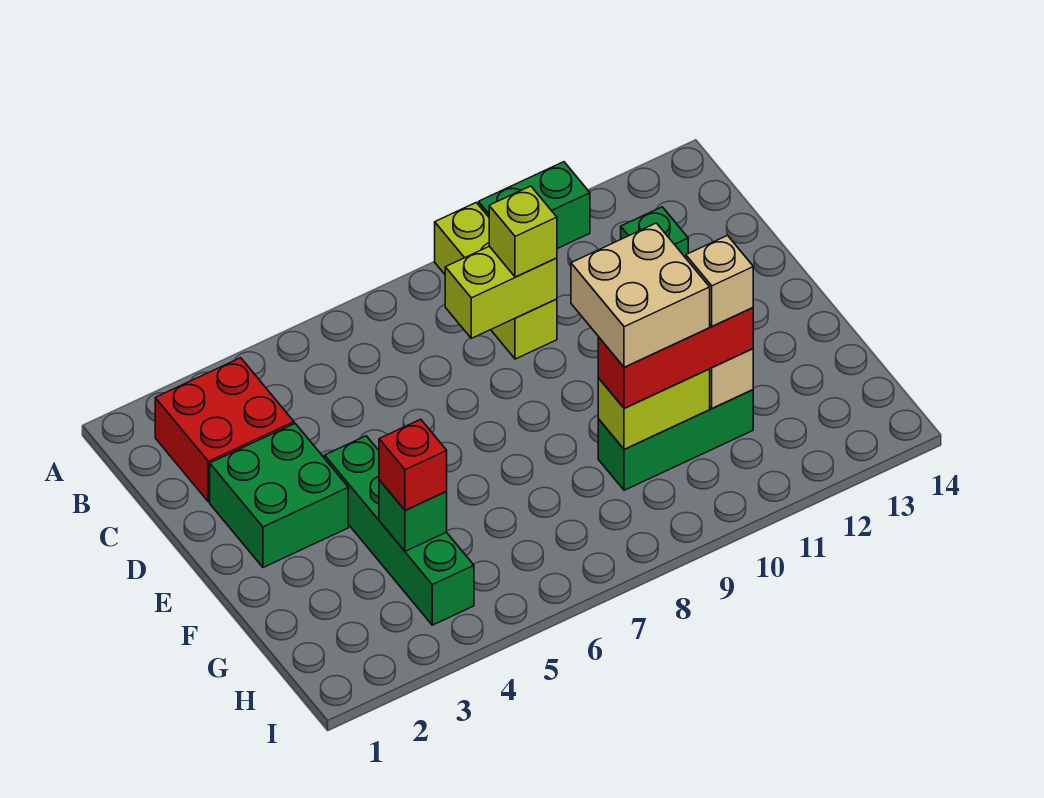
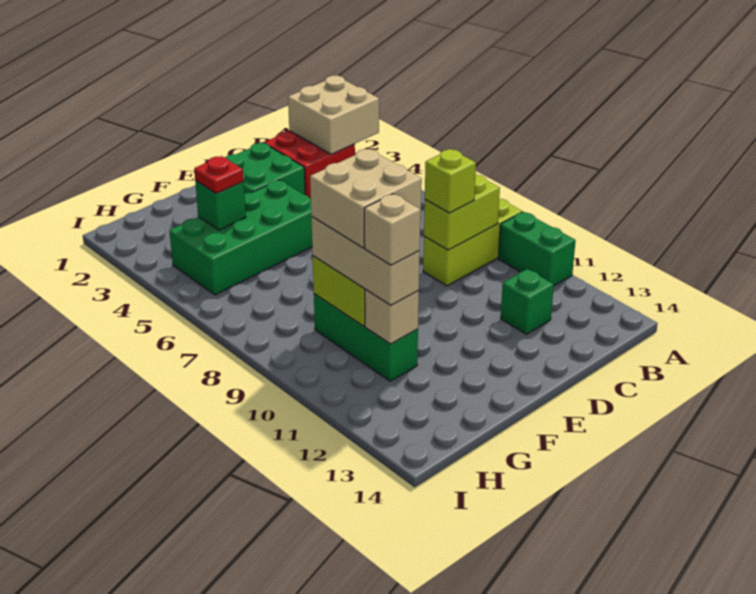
none -> tan 2x2 brick [288,76,379,155]
lime 1x2 brick [445,246,557,338] -> lime 1x2 brick turned to [424,175,500,250]
green 1x4 brick [325,436,474,625] -> green 2x4 brick [169,180,312,295]
red 1x1 brick [379,419,447,510] -> red 1x1 plate [194,156,244,193]
red 1x3 brick [598,308,753,408] -> tan 1x3 brick [311,217,420,305]

